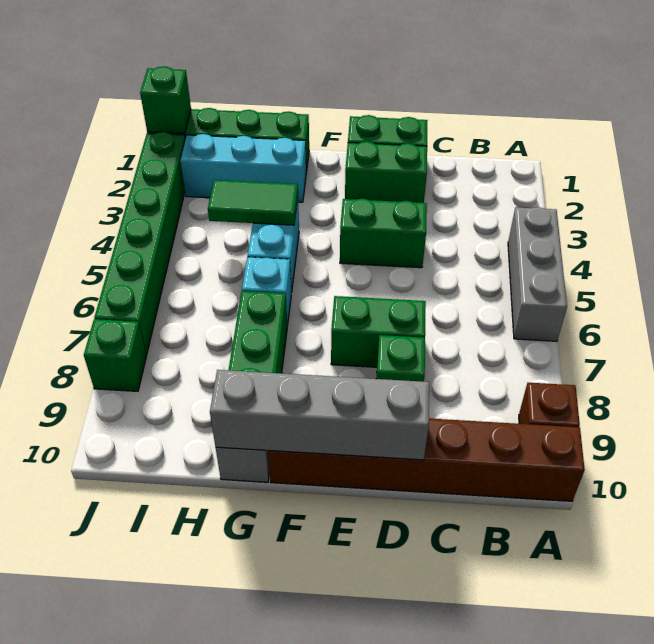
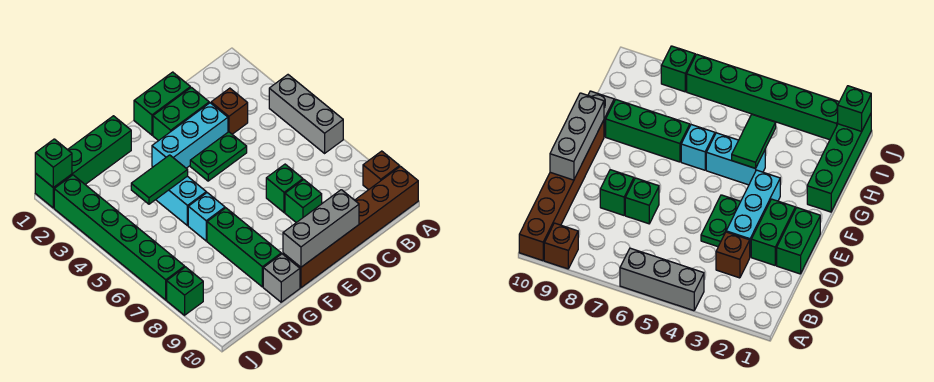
none -> brown 1x1 brick [211,88,248,134]
green 1x2 brick [340,199,427,268] -> green 1x2 plate [190,132,247,181]
green 1x2 brick [331,296,426,367] -> green 1x1 brick [266,164,303,213]
grey 1x4 brick [210,370,429,460] -> grey 1x3 brick [283,190,359,267]
cyan 1x3 brick [180,134,306,202] -> cyan 1x3 brick moved to [152,103,228,168]

